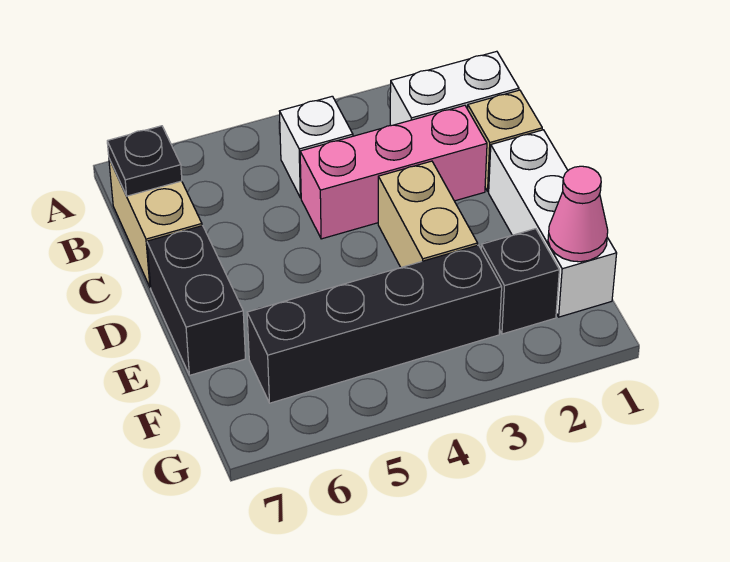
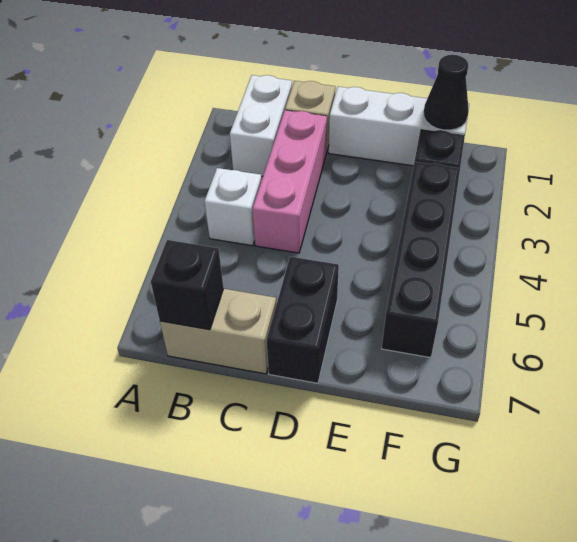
black 1x1 plate [107,126,182,196] -> black 1x1 brick [151,240,224,330]
tan 1x2 brick [378,161,478,267] -> none
black 1x2 brick [147,226,245,375] -> black 1x2 brick turned to [267,257,339,383]
pink 1x1 cone [548,166,608,262] -> black 1x1 cone [424,55,469,130]

